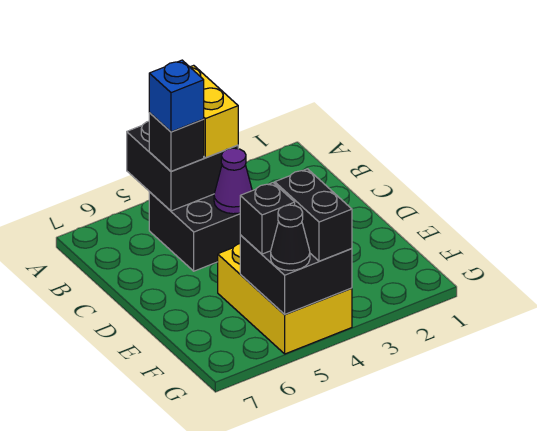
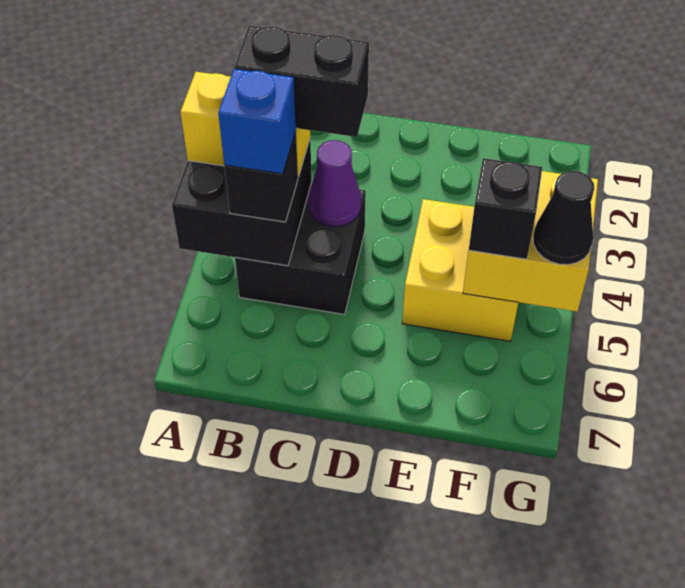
yellow 2x3 brick [218,244,352,354] -> yellow 2x2 brick [402,199,518,341]
black 2x2 brick [240,235,352,314] -> yellow 2x2 brick [463,171,598,311]
black 1x2 brick [275,169,352,261] -> black 1x2 brick moved to [234,26,369,137]

